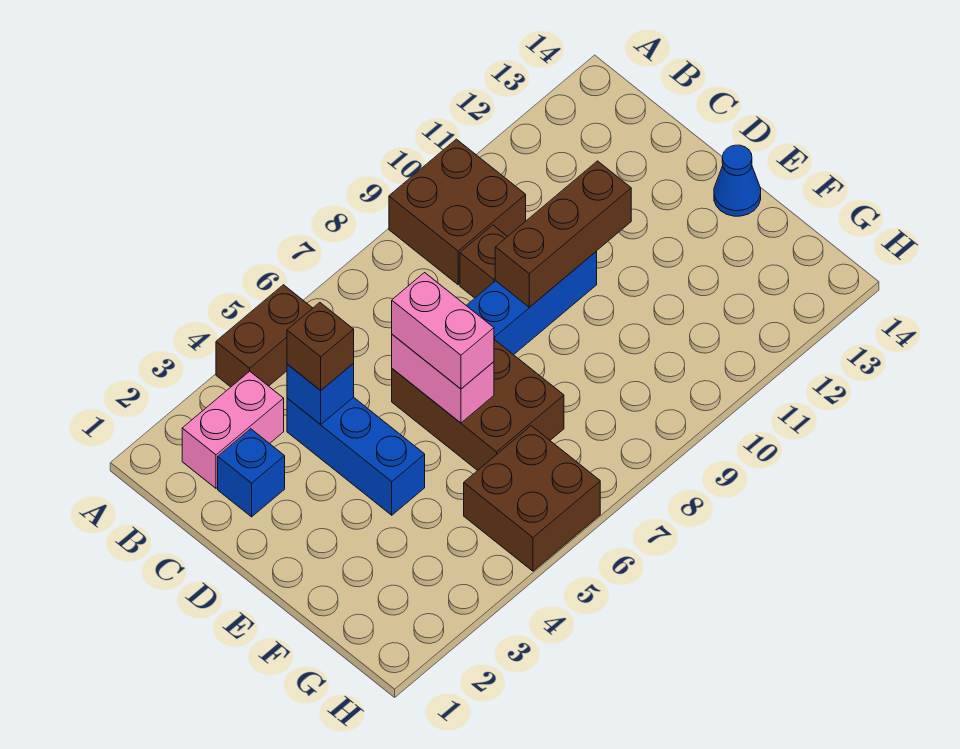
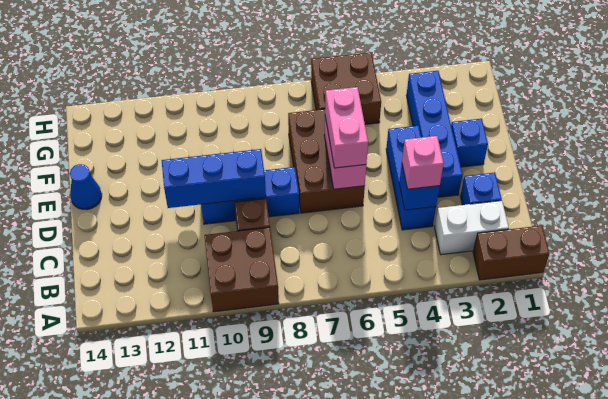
brown 1x2 brick [216,285,312,387] -> brown 1x2 brick moved to [473,226,550,280]
pink 1x2 brick [182,371,284,488] -> white 1x2 brick [435,200,509,255]
brown 1x1 brick [287,303,354,390] -> pink 1x1 brick [402,136,444,189]
none -> blue 1x4 brick [407,71,462,197]
brown 1x3 brick [495,161,631,307] -> blue 1x3 brick [162,149,266,208]
none -> blue 1x1 brick [451,119,488,167]

